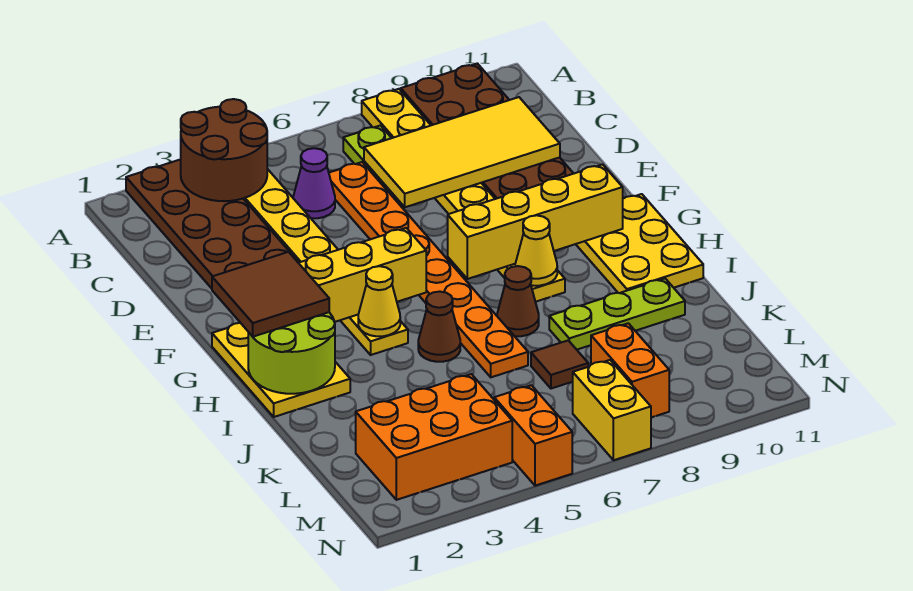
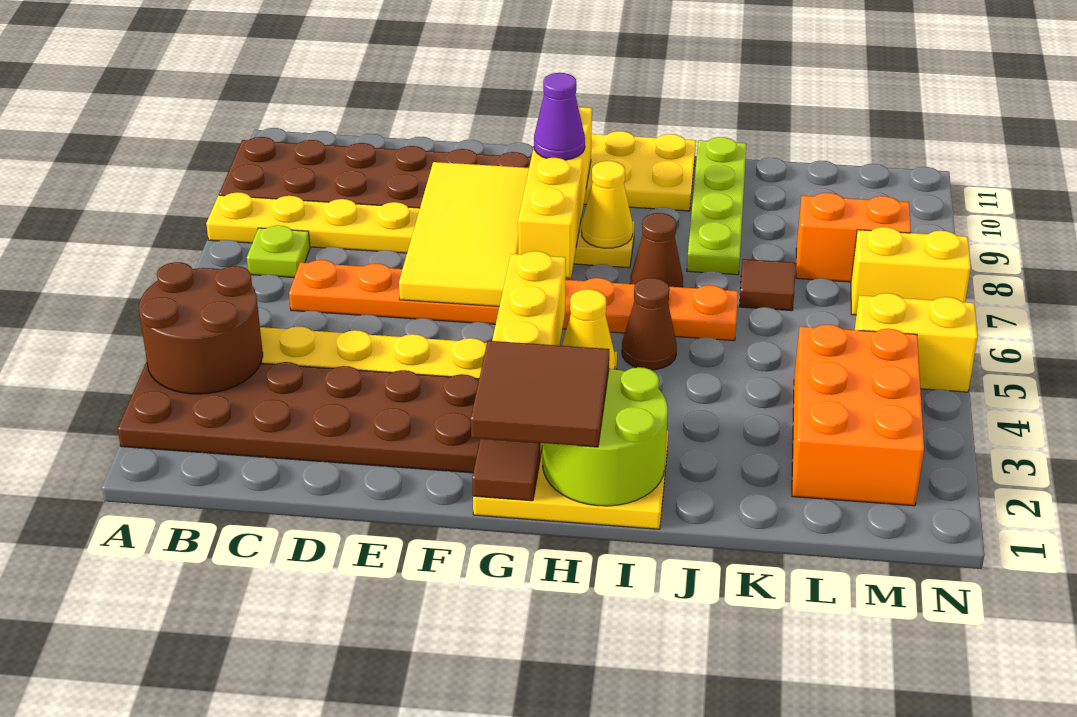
purple 1x1 cone [293,148,335,218] -> purple 1x1 cone moved to [534,73,585,160]
yellow 2x4 tile [364,97,560,207] -> yellow 2x4 tile moved to [399,162,529,307]
none -> brown 1x1 tile [472,439,540,501]
lime 1x3 plate [549,279,685,350] -> lime 1x4 plate [687,137,746,275]
orange 1x2 brick [494,385,572,486] -> yellow 1x2 brick [855,293,978,392]

